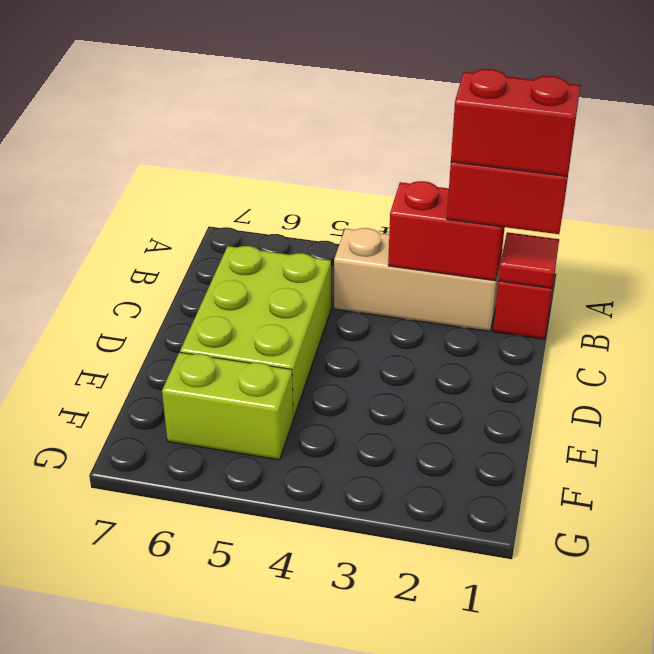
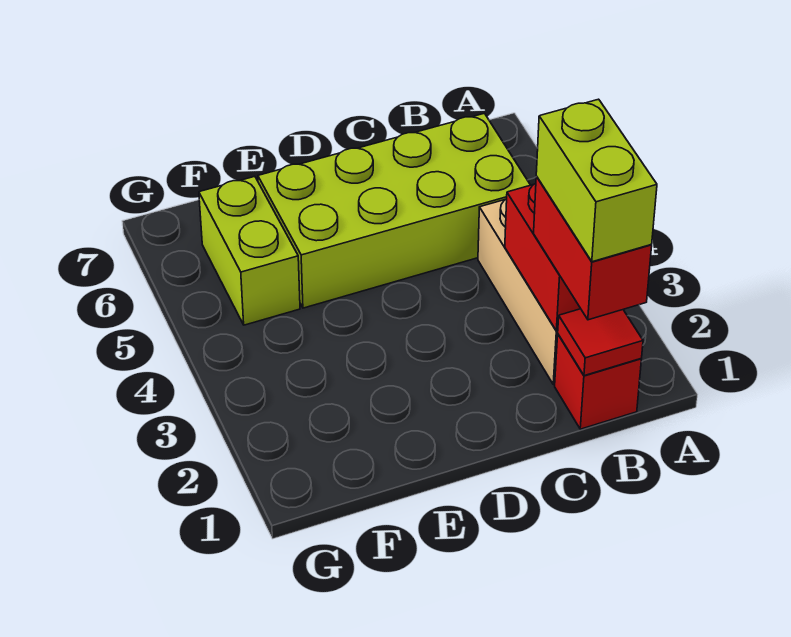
red 1x2 brick [451,69,580,176] -> lime 1x2 brick [536,99,657,262]
lime 2x3 brick [180,246,331,418] -> lime 2x4 brick [258,113,530,308]

